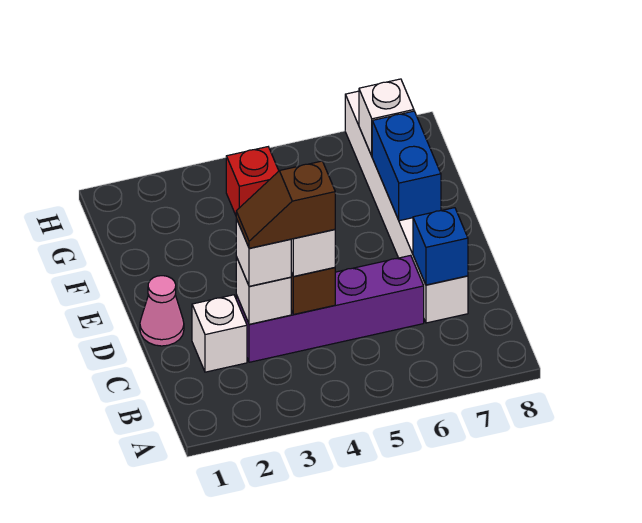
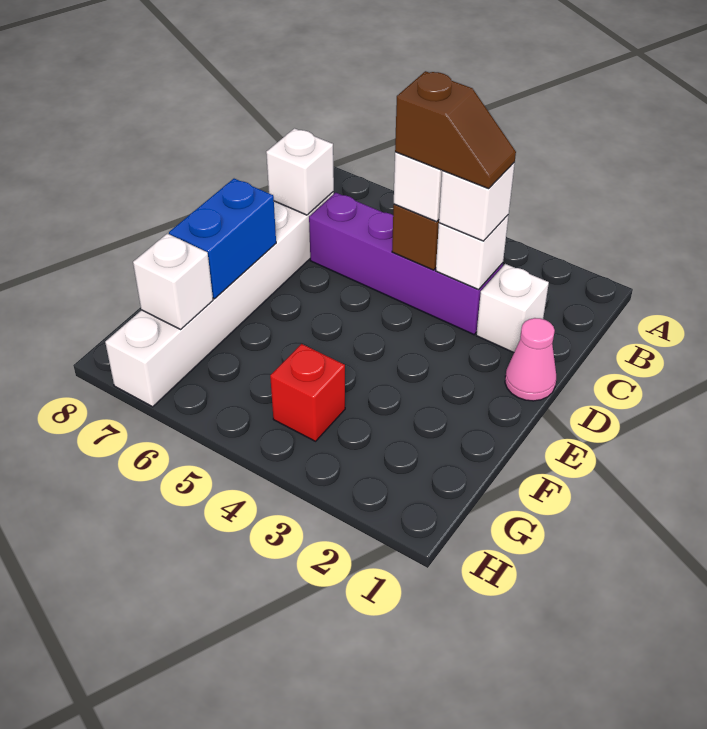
blue 1x1 brick [413,208,468,285] -> white 1x1 brick [266,128,334,215]

